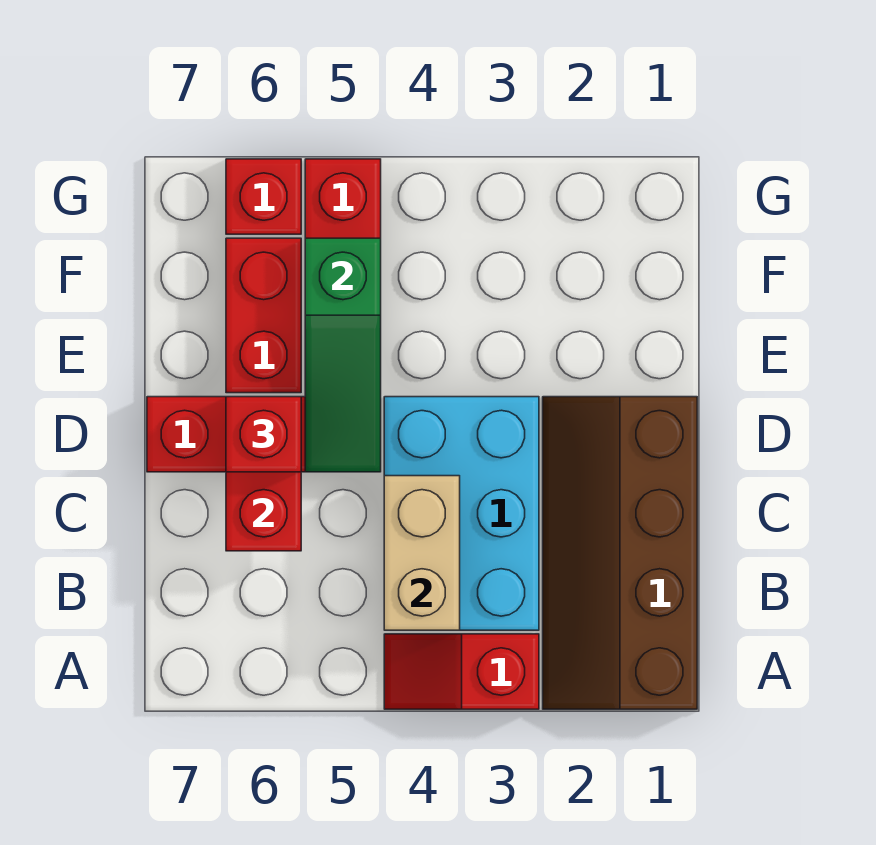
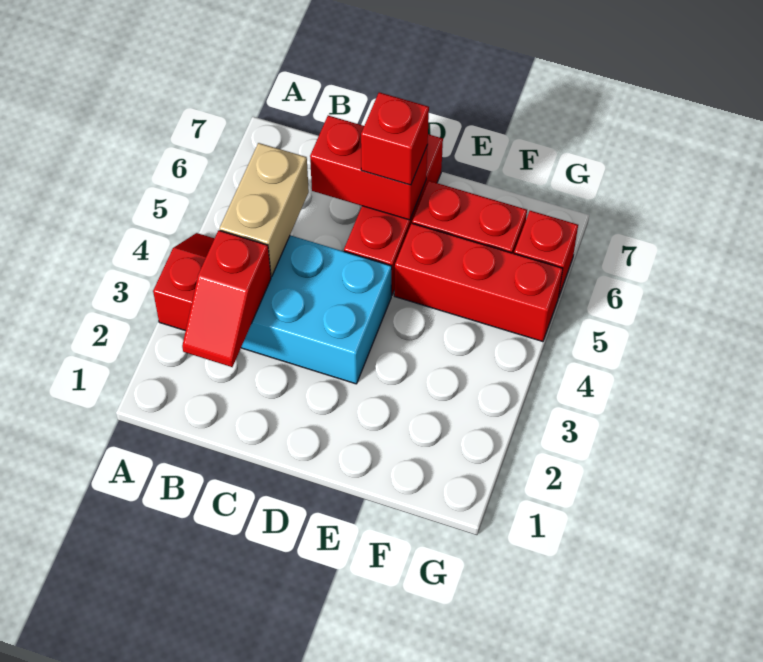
brown 2x4 slope [543,397,697,709] -> none
none -> red 1x2 slope [182,230,271,367]
tan 1x2 brick [384,476,460,630] -> tan 1x2 brick turned to [219,143,309,276]
green 1x3 slope [305,238,381,472] -> none

